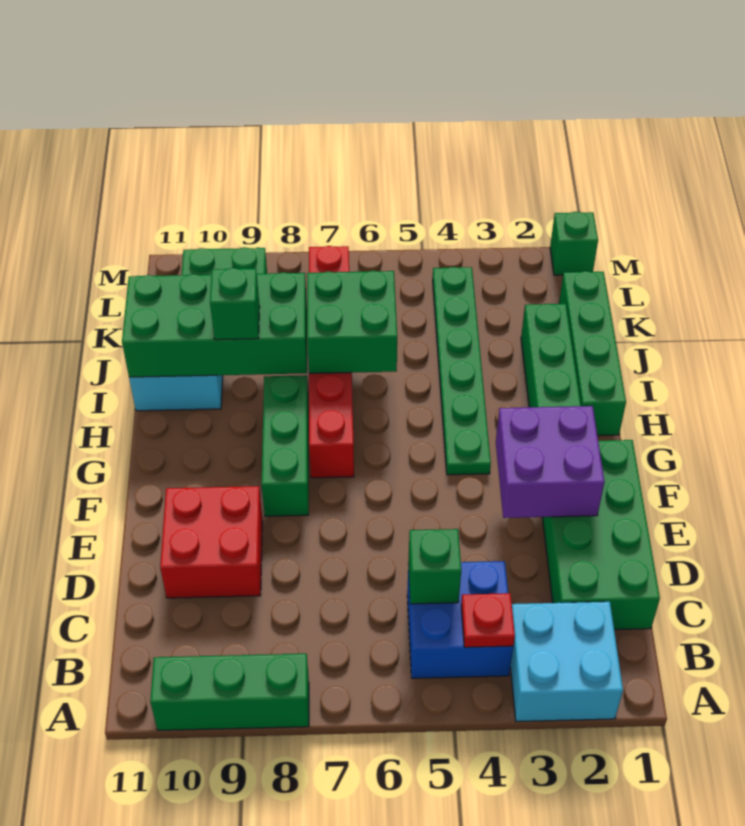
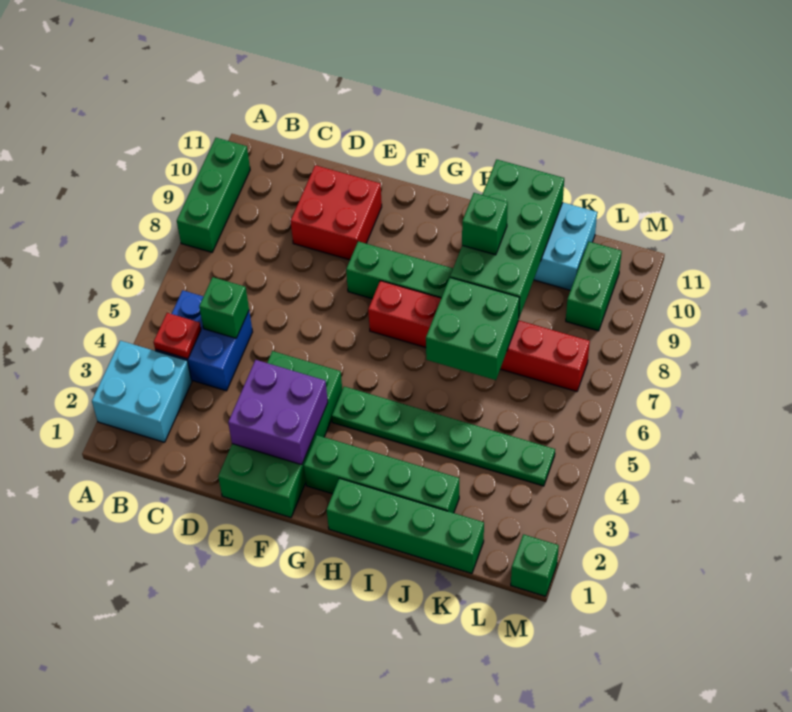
green 2x4 brick [542,440,660,630] -> green 2x4 brick turned to [218,351,342,518]

